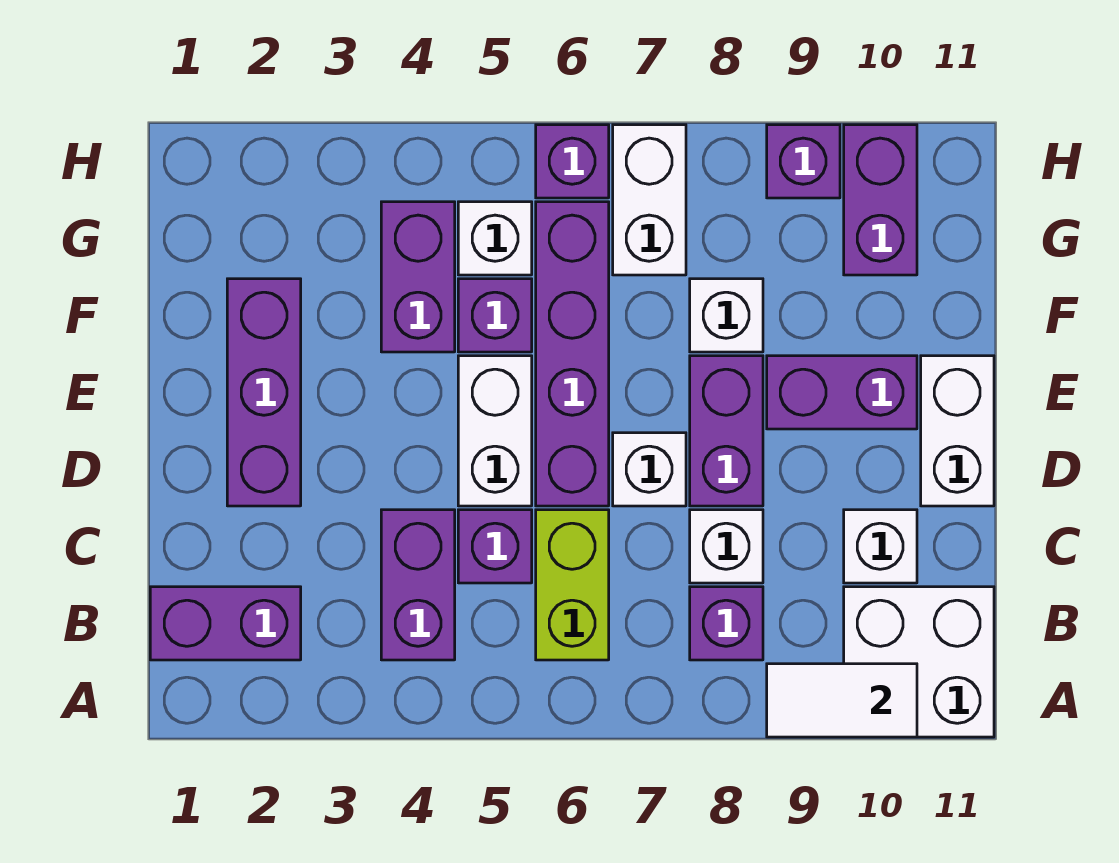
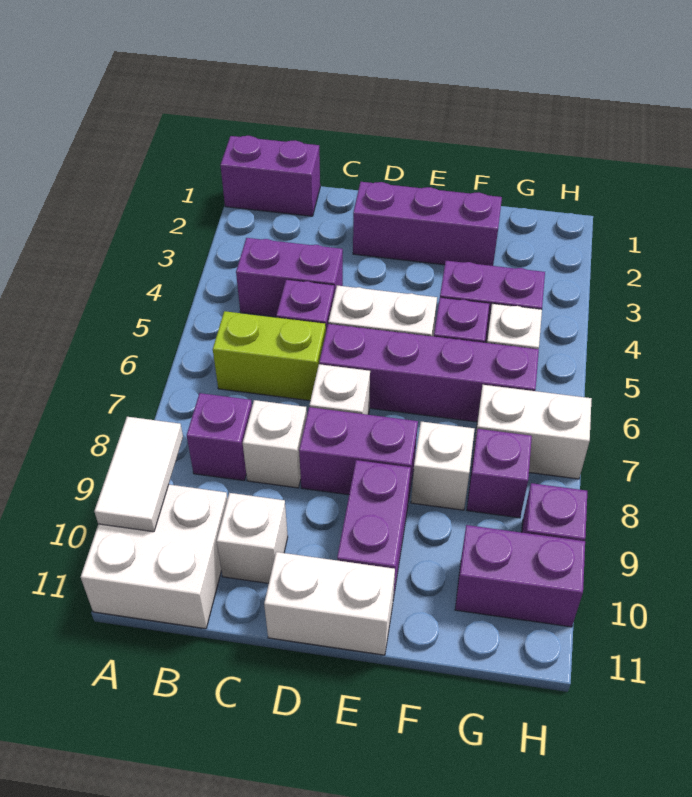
purple 1x2 brick [150,587,301,660] -> purple 1x2 brick turned to [220,136,320,216]
purple 1x1 brick [536,125,609,198] -> purple 1x1 brick moved to [467,429,532,518]

